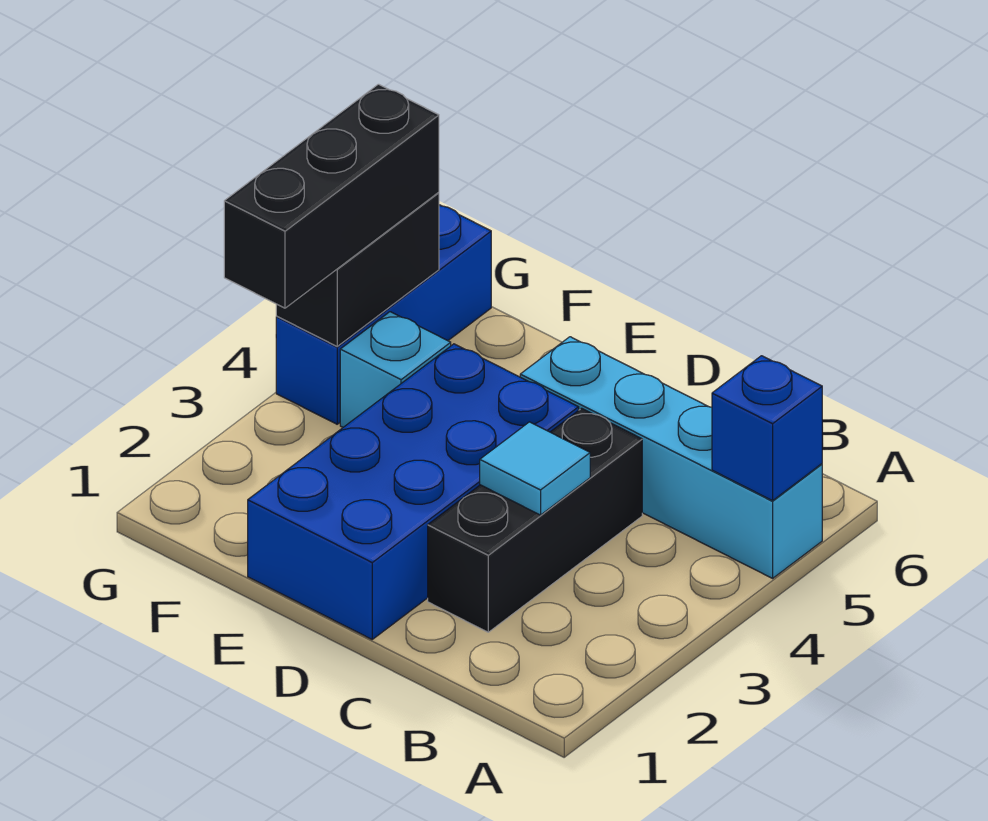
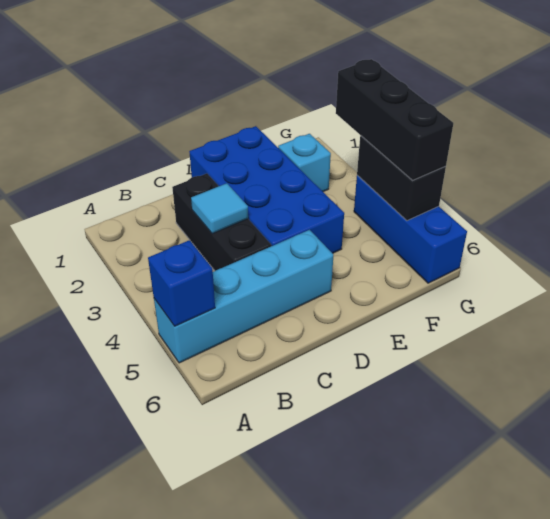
cyan 1x1 brick [340,312,451,427] -> cyan 1x1 brick moved to [278,134,331,192]

